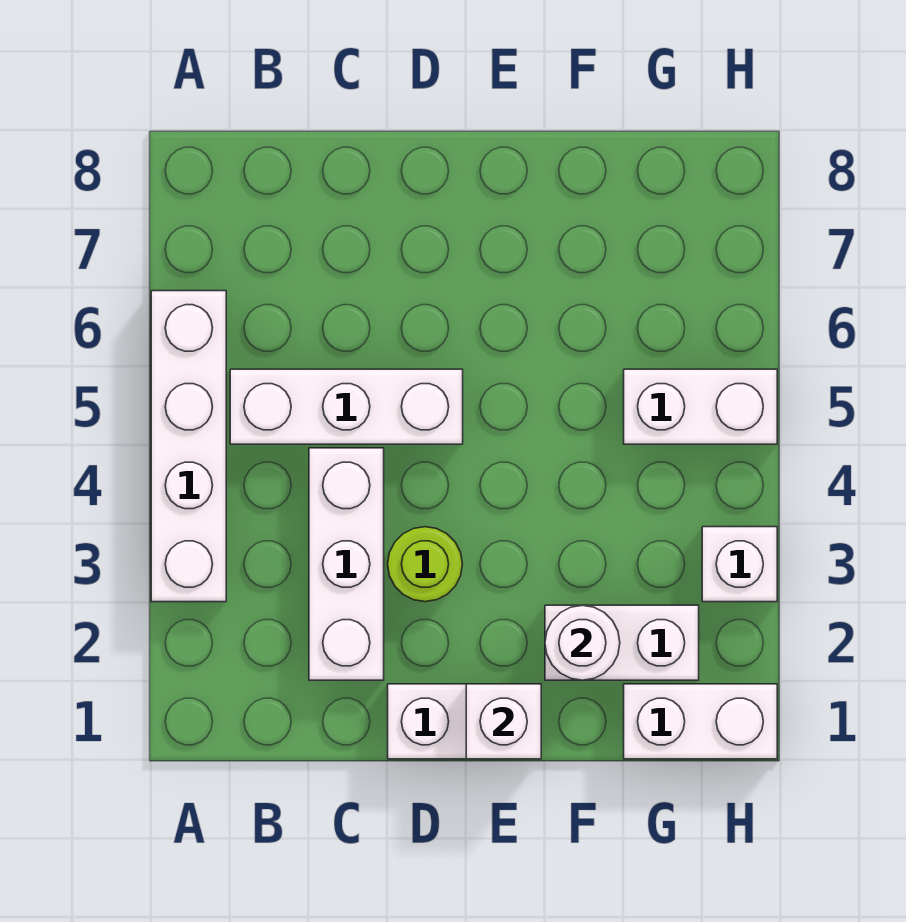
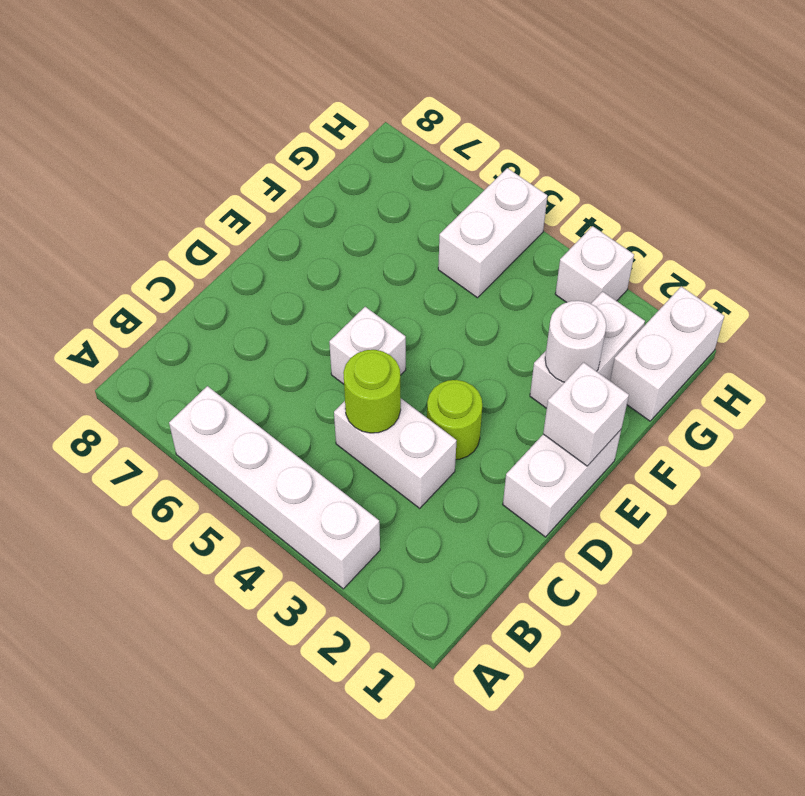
white 1x3 brick [230,369,463,444] -> white 1x1 brick [329,307,406,384]
white 1x3 brick [309,448,384,680] -> white 1x2 brick [334,399,457,508]
none -> lime 1x1 round brick [343,350,401,433]

